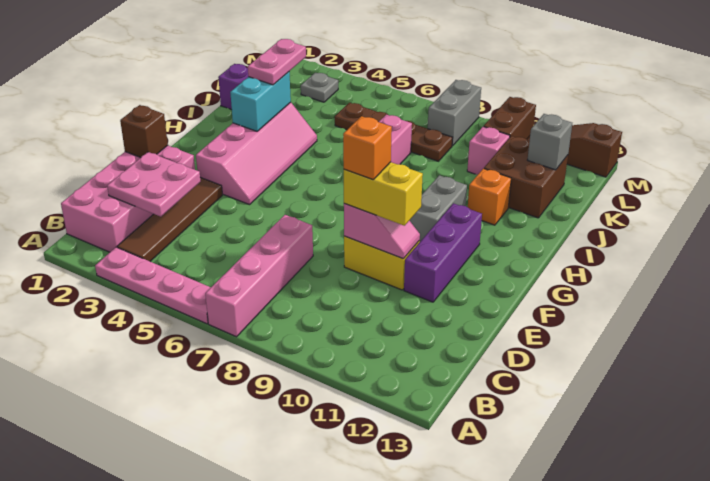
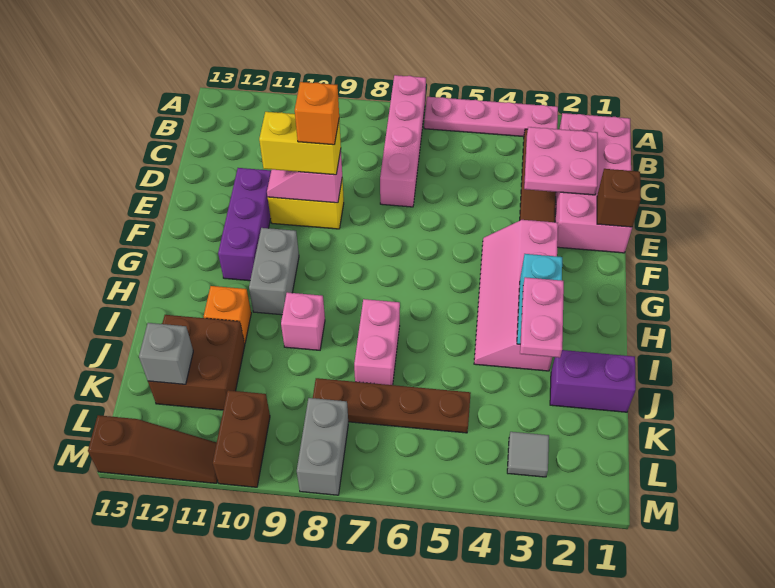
pink 1x1 brick [467,127,510,175] -> pink 1x1 brick moved to [281,292,325,350]
grey 1x1 plate [301,73,338,102] -> grey 1x1 tile [507,432,549,477]

